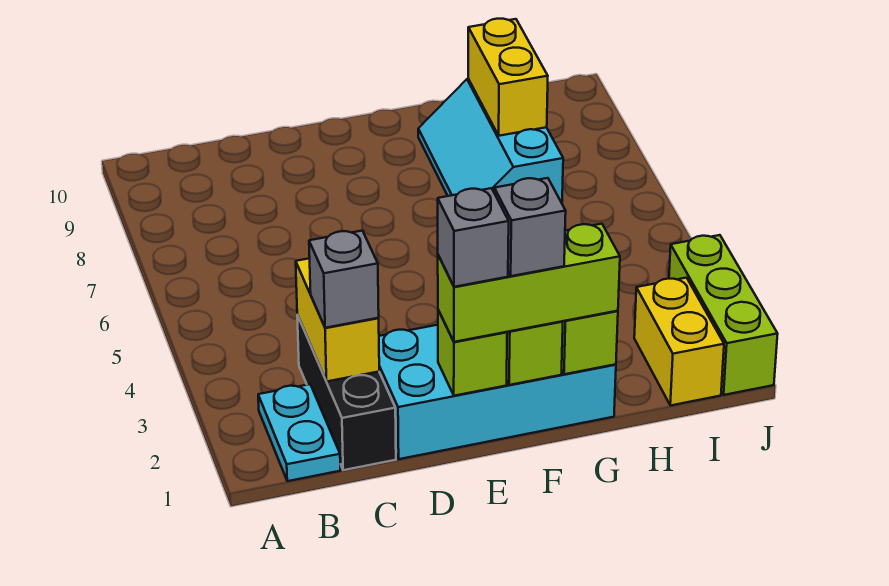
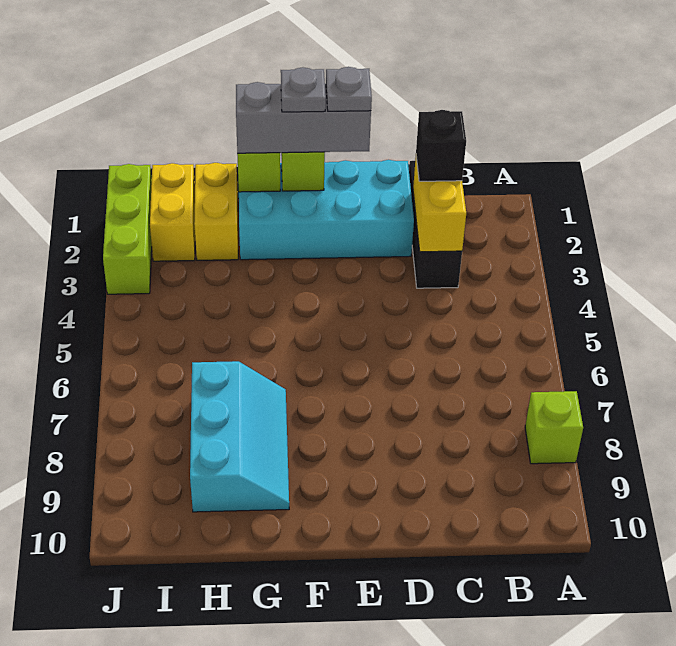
cyan 1x2 plate [258,384,340,481] -> none
grey 1x1 brick [309,231,379,328] -> black 1x1 brick [416,110,466,181]
lime 1x1 brick [438,310,507,396] -> lime 1x1 brick moved to [525,391,583,464]
lime 1x3 brick [438,224,620,342] -> grey 1x3 brick [236,82,371,153]
grey 1x1 brick [438,188,509,287] -> grey 1x1 plate [326,67,372,111]
grey 1x1 brick [494,178,566,276] -> grey 1x1 plate [281,67,326,112]
yellow 1x2 brick [468,19,548,136] -> yellow 1x2 brick moved to [194,163,238,260]

